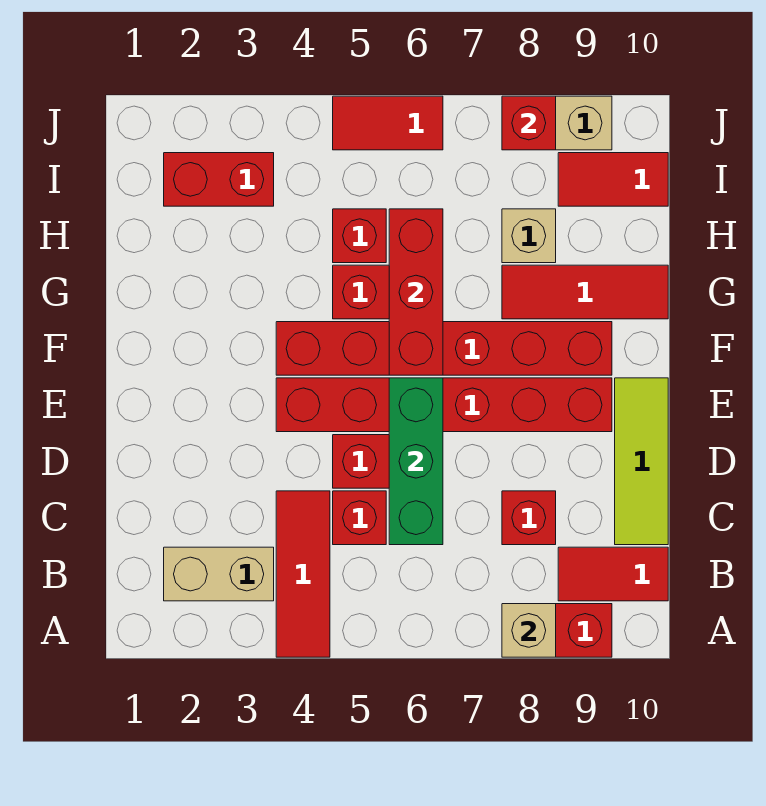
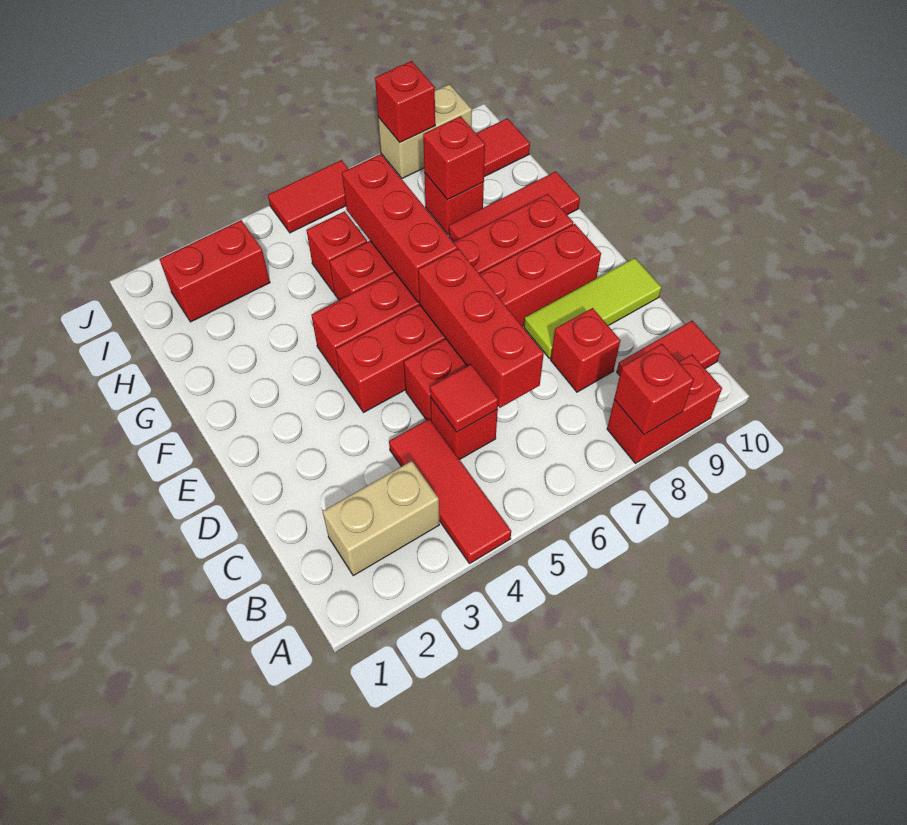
tan 1x1 brick [502,604,556,657] -> red 1x1 brick [614,344,694,435]
none -> red 1x1 tile [430,364,498,432]
green 1x3 brick [389,378,443,545] -> red 1x3 brick [418,249,544,408]
lime 1x3 tile [615,378,668,545] -> lime 1x3 tile turned to [524,258,662,358]
tan 1x1 brick [502,209,556,263] -> red 1x1 brick [424,173,484,234]
none -> red 1x1 brick [423,116,485,200]

